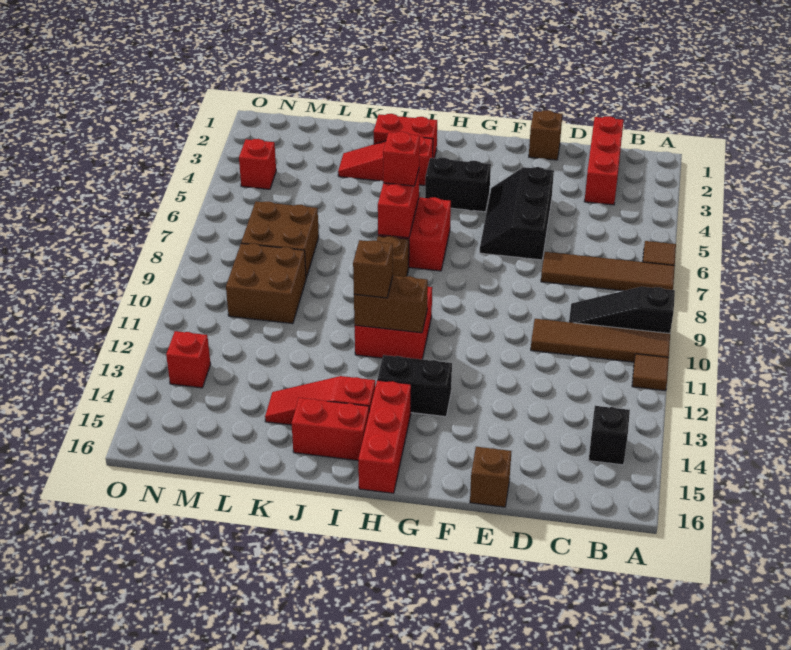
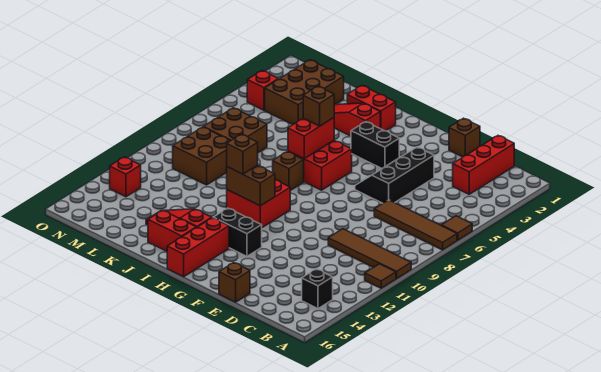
black 1x3 slope [569,287,675,333] -> none
red 1x1 brick [383,132,420,186] -> brown 1x1 brick [303,86,334,126]
none -> brown 2x3 brick [265,60,344,125]

